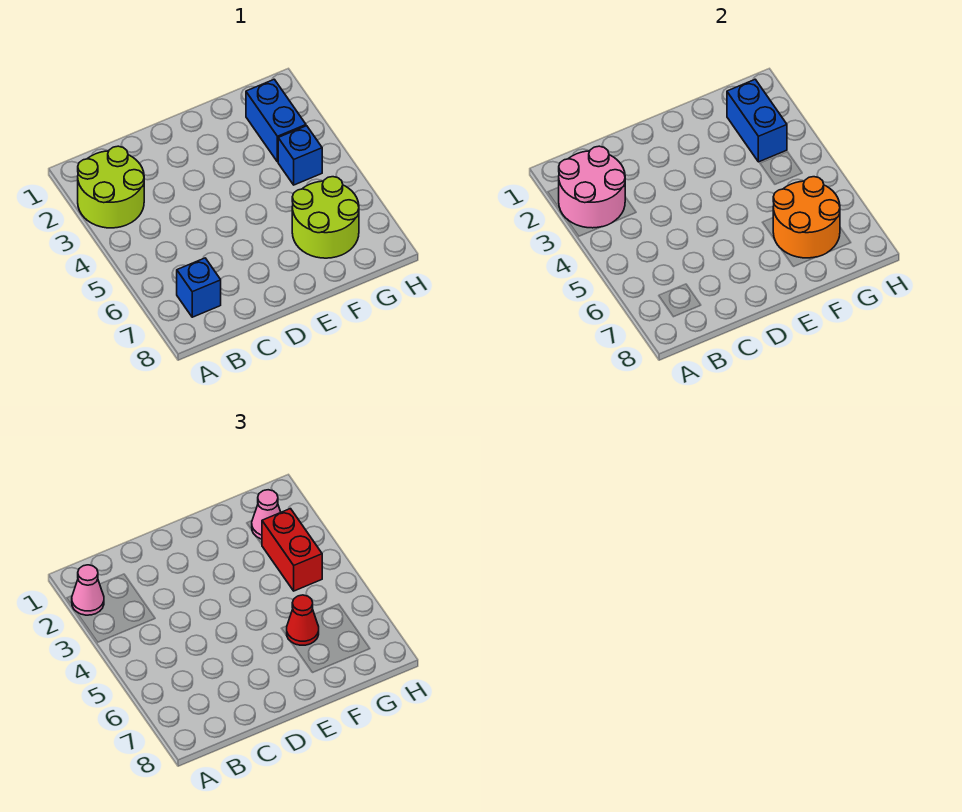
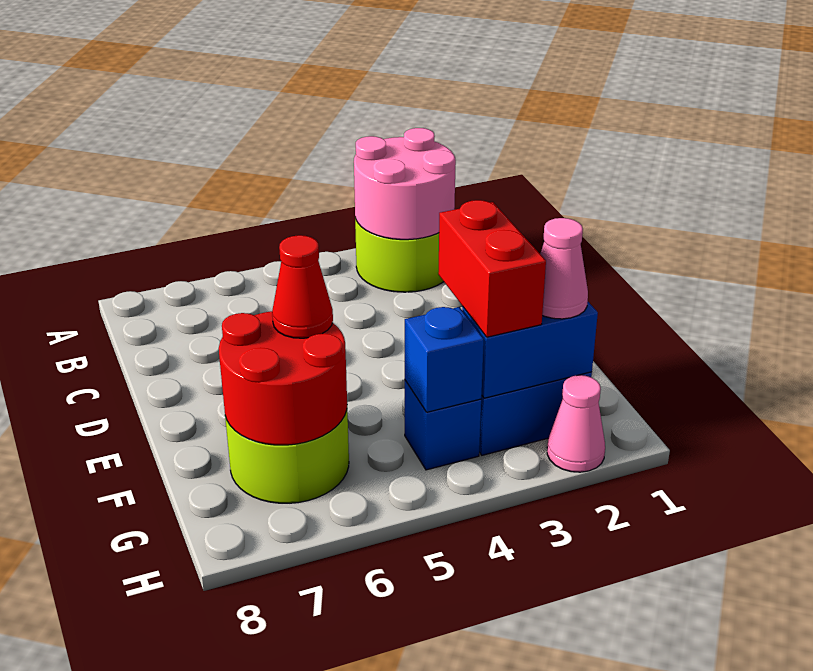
pink 1x1 cone [72,565,104,615] -> pink 1x1 cone moved to [547,375,605,472]
blue 1x1 brick [177,258,221,317] -> blue 1x1 brick moved to [405,307,484,412]
orange 2x2 round brick [773,177,840,258] -> red 2x2 round brick [219,311,347,445]
red 1x2 brick [262,509,322,591] -> red 1x2 brick turned to [438,200,546,337]

